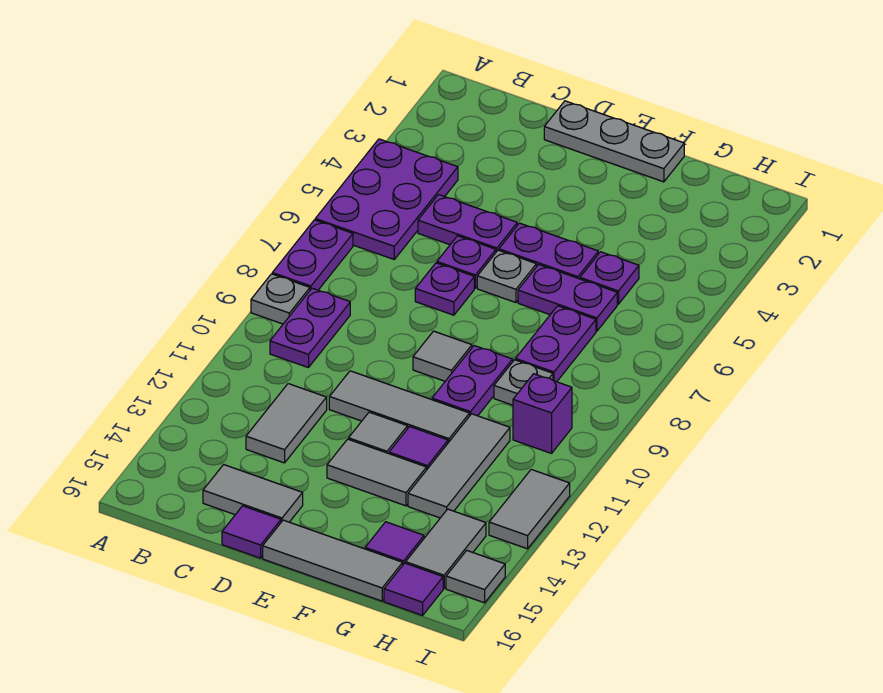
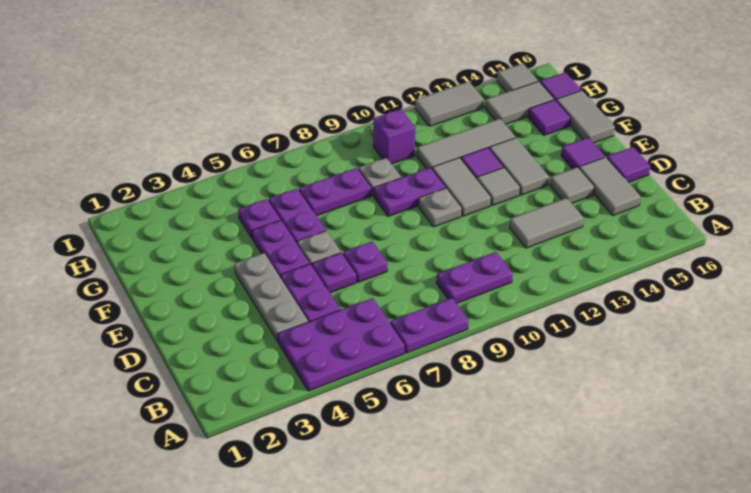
grey 1x1 plate [251,274,310,324] -> grey 1x1 plate moved to [418,188,462,227]
grey 1x3 plate [544,101,684,182] -> grey 1x3 plate moved to [234,253,308,341]
grey 1x3 tile [329,371,470,443] -> grey 1x2 tile [432,158,491,216]
grey 1x1 tile [413,331,472,381] -> grey 1x1 tile moved to [550,167,594,203]
none -> purple 1x1 tile [561,137,605,169]
grey 1x3 tile [263,520,403,601] -> grey 1x2 tile [556,90,615,143]

